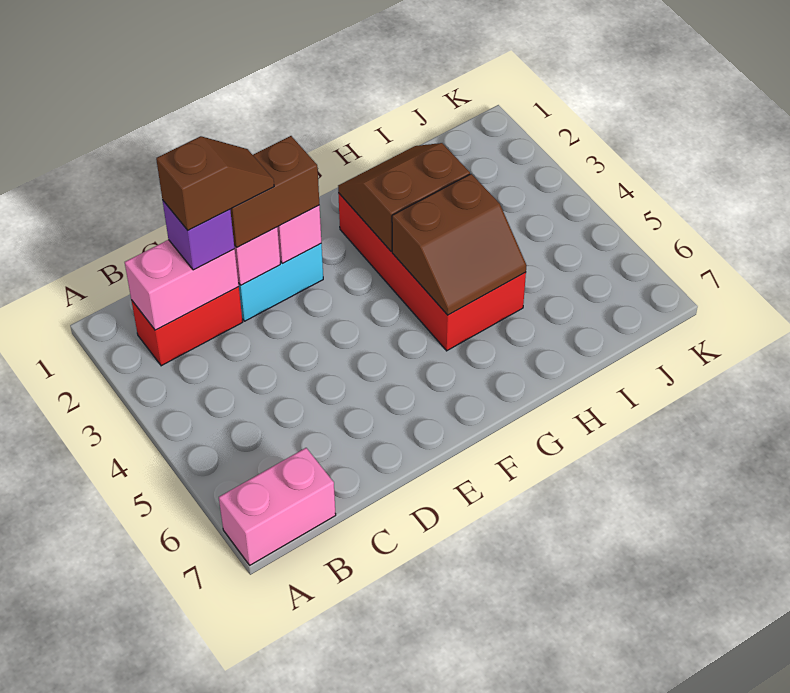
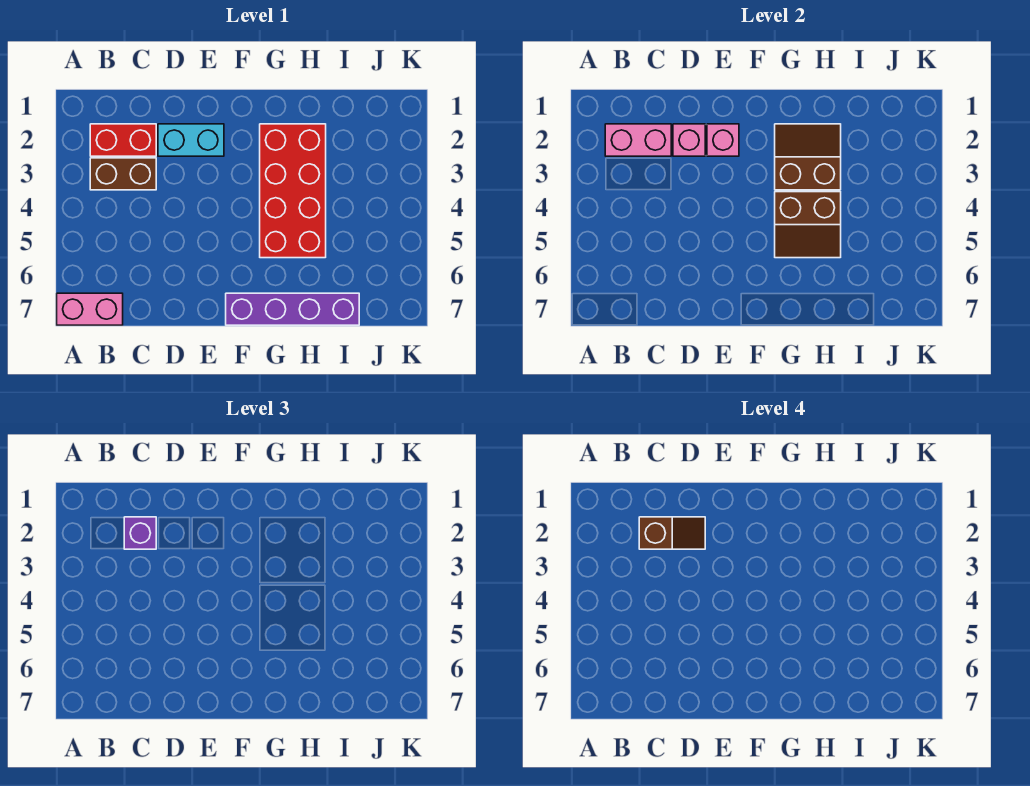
brown 1x2 brick [230,136,319,247] -> brown 1x2 brick moved to [90,158,156,190]
none -> purple 1x4 brick [226,293,359,325]

